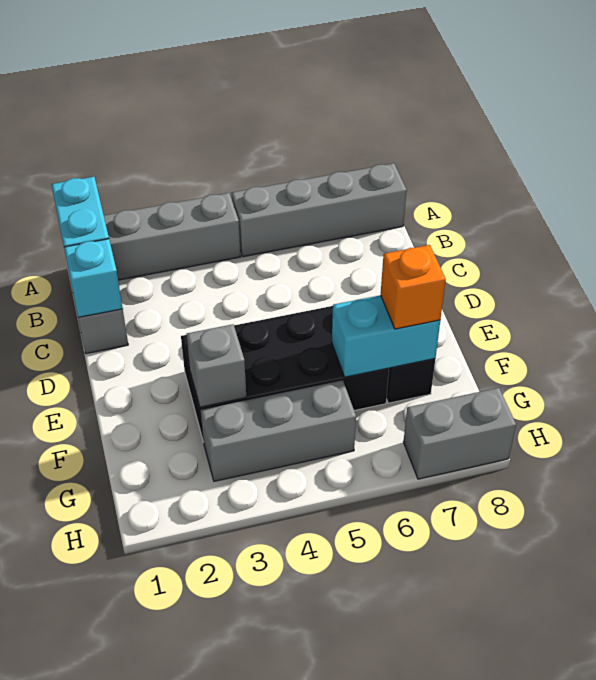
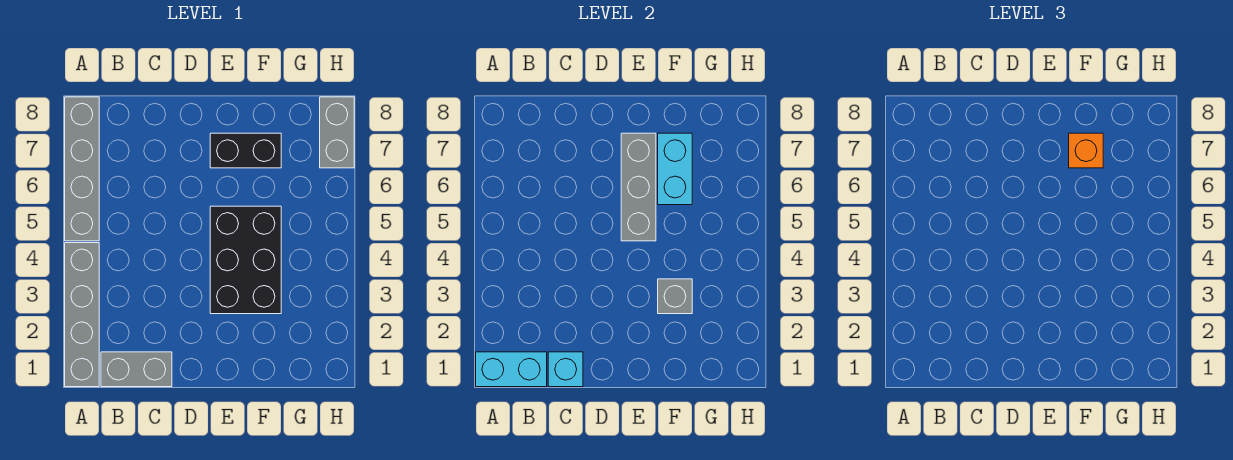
black 2x4 brick [181,306,389,442] -> black 2x3 brick [210,206,281,314]
grey 1x3 brick [201,380,356,481] -> grey 1x3 brick moved to [621,133,656,241]

